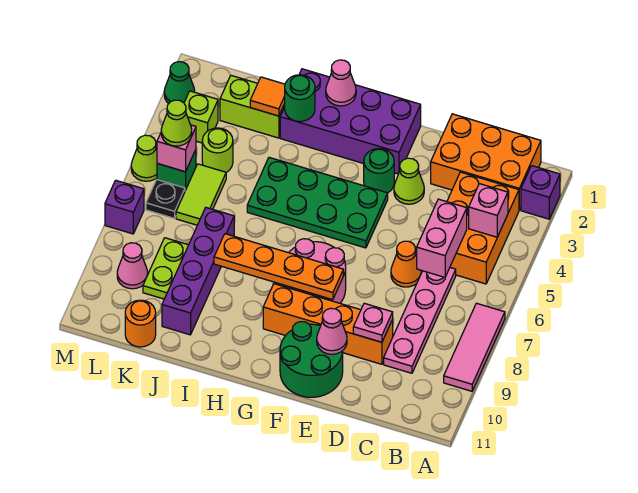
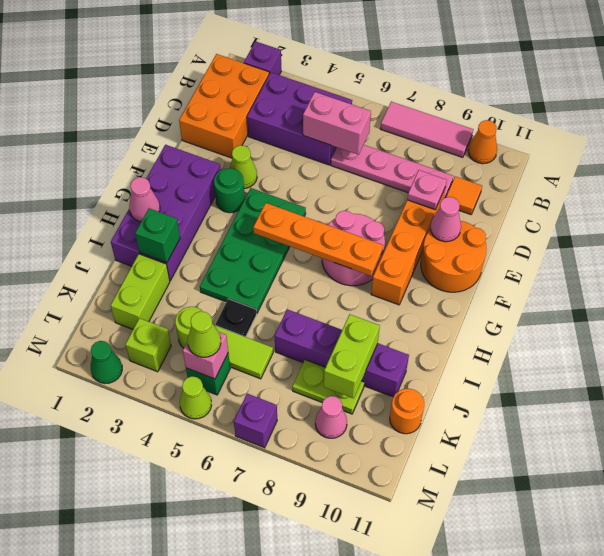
orange 2x3 brick [447,172,519,284] -> purple 2x3 brick [247,73,352,165]
pink 1x1 brick [469,184,508,237] -> none
orange 1x1 cone [391,241,421,287] -> orange 1x1 cone moved to [468,120,497,164]
green 2x2 round brick [280,322,343,397] -> orange 2x2 round brick [421,221,486,292]
orange 1x4 plate [214,234,343,300] -> orange 1x4 plate turned to [253,203,383,276]
green 1x1 round brick [285,75,315,122] -> green 1x1 brick [135,208,180,263]
orange 1x1 tile [250,77,285,116] -> orange 1x1 tile moved to [446,176,482,215]
none -> lime 1x2 brick [324,314,380,398]
black 1x1 plate [146,180,185,218] -> black 1x1 plate moved to [216,299,256,337]

